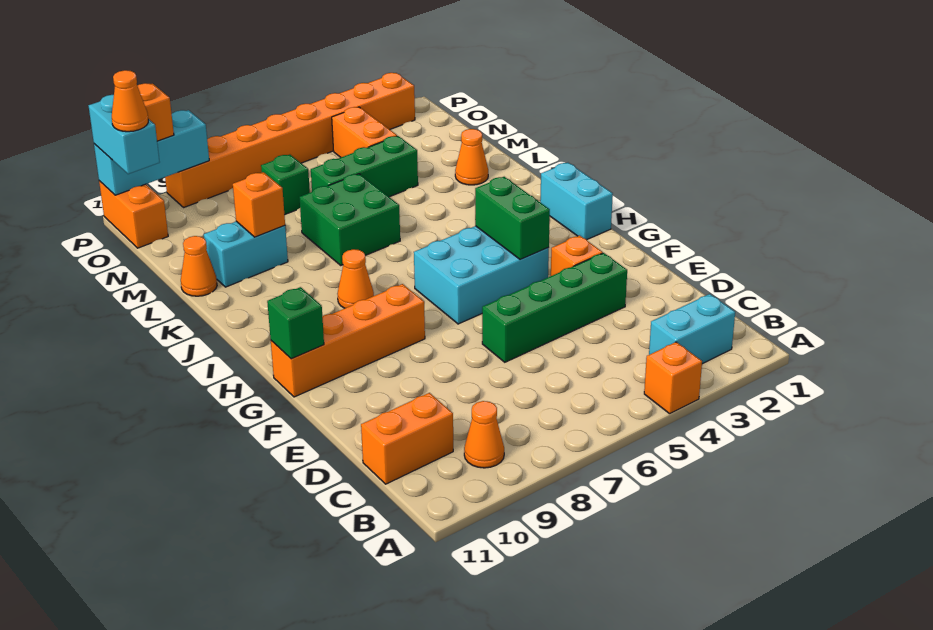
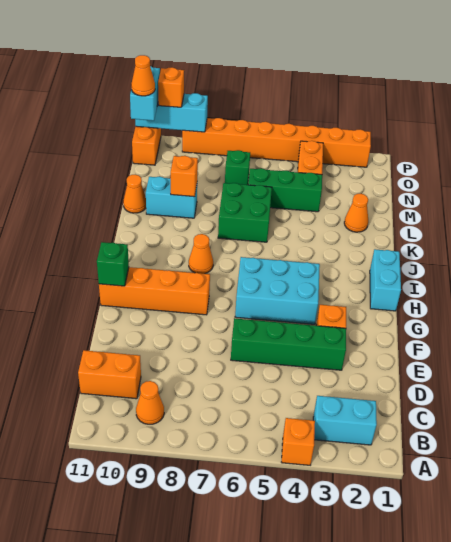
green 1x2 brick [475,177,550,260] -> none

